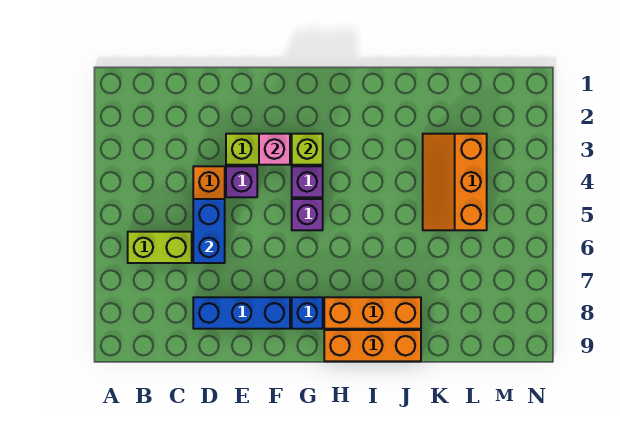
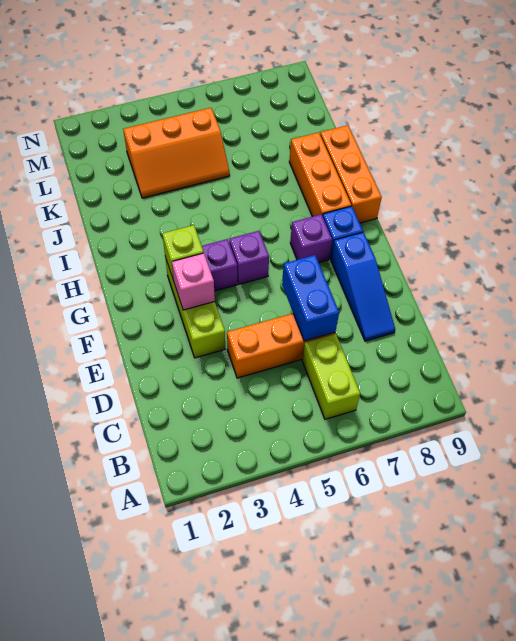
blue 1x2 brick [193,199,225,263] -> blue 1x2 brick turned to [282,255,339,341]
blue 1x3 brick [193,297,290,329] -> blue 1x3 slope [331,232,395,341]
purple 1x1 brick [226,166,257,197] -> purple 1x1 brick moved to [290,214,332,263]

